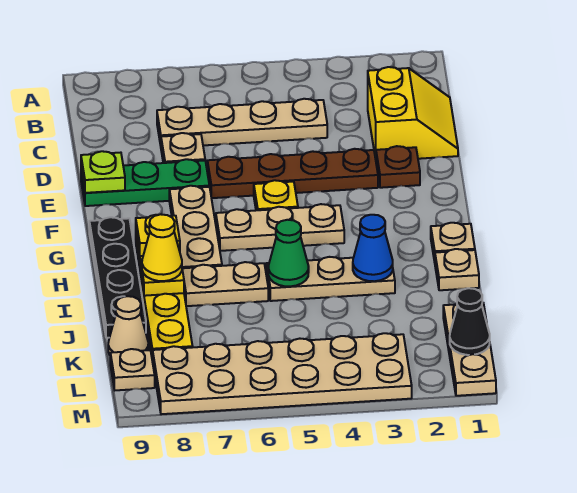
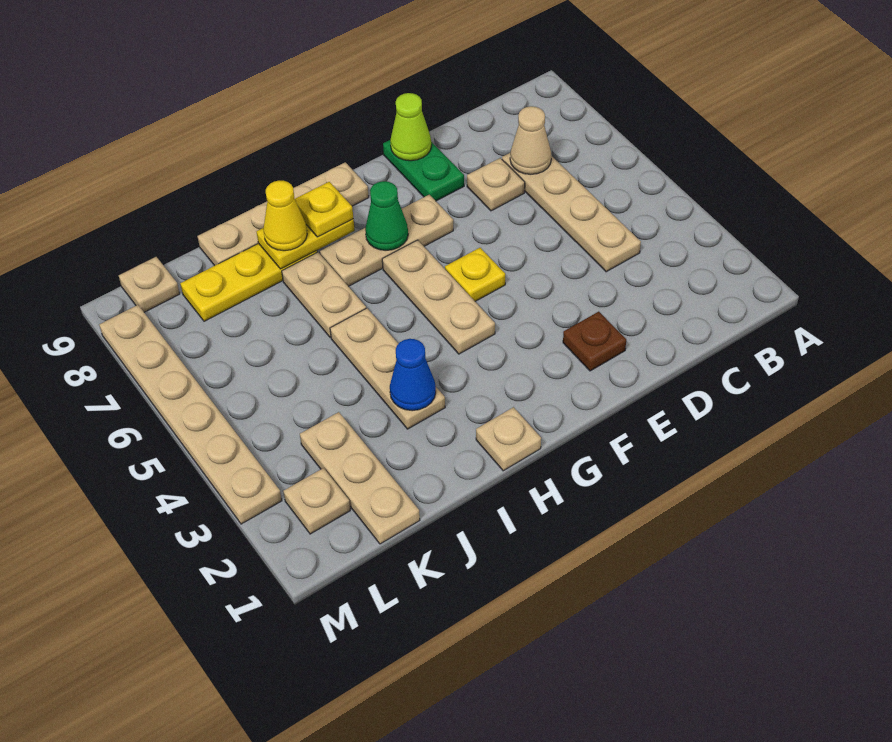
yellow 2x2 slope [368,67,458,159] -> none
brown 1x4 plate [207,149,378,198] -> none
green 1x3 plate [81,159,209,206] -> green 1x2 plate [383,140,464,201]
lime 1x1 plate [81,151,125,193] -> lime 1x1 cone [390,93,431,161]
black 1x4 plate [89,217,146,338] -> tan 1x4 plate [198,162,369,266]
tan 1x1 plate [435,249,479,290] -> tan 1x1 plate moved to [283,468,350,534]
green 1x1 cone [268,220,309,286] -> green 1x1 cone moved to [365,181,408,250]
tan 1x3 plate [443,303,496,396] -> tan 1x3 plate turned to [300,412,420,544]
tan 1x1 cone [108,296,148,355] -> tan 1x1 cone moved to [510,106,551,174]
black 1x1 cone [450,288,490,355] -> none
tan 2x6 plate [152,333,412,414] -> tan 1x6 plate [99,305,282,524]

